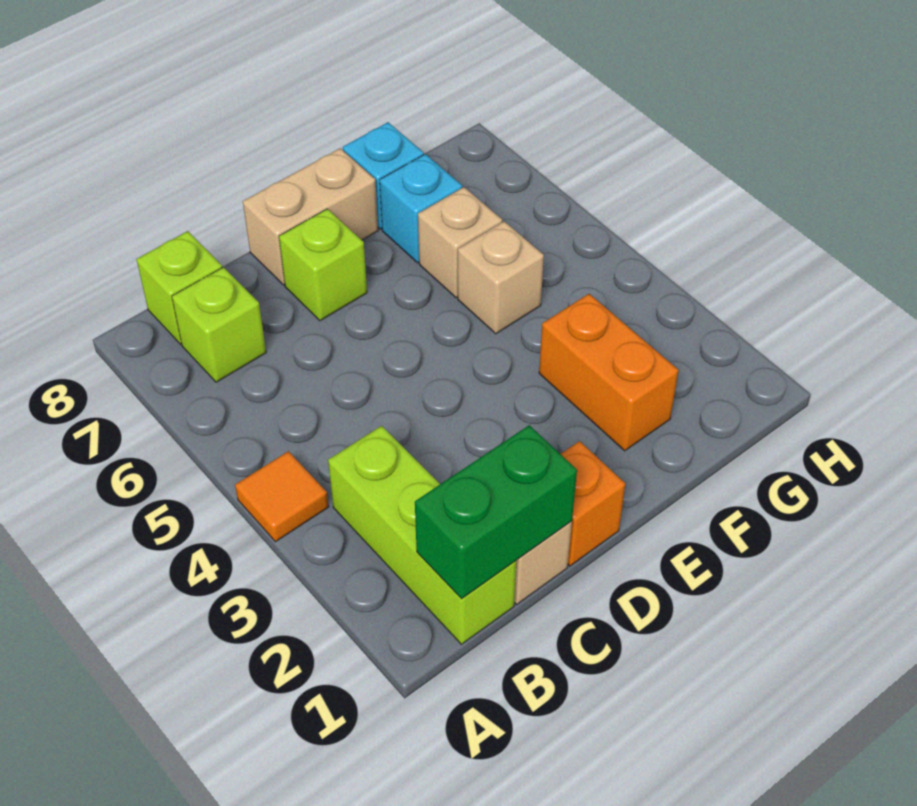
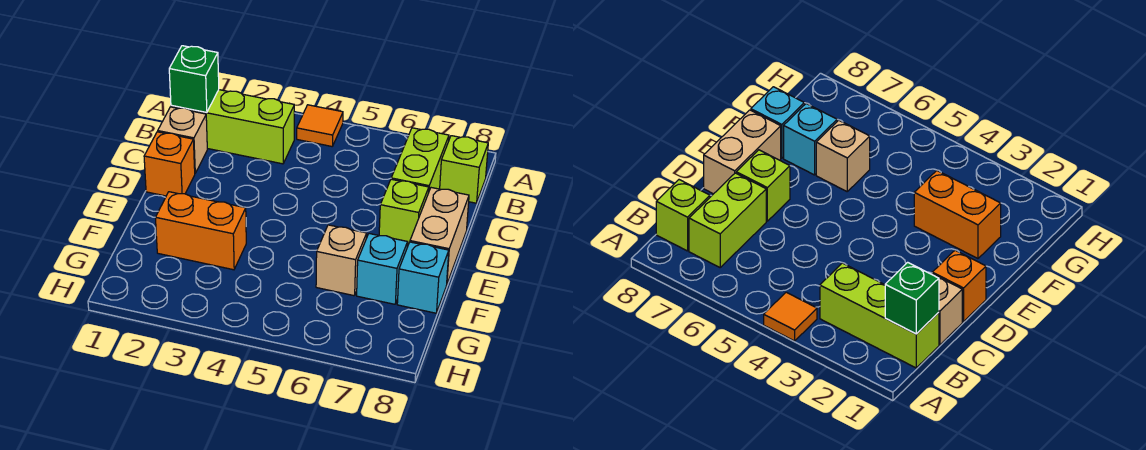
green 1x2 brick [415,425,577,599] -> green 1x1 brick [169,46,219,113]
lime 1x1 brick [172,267,266,382] -> lime 1x2 brick [391,128,449,191]
tan 1x1 brick [458,221,544,334] -> none

